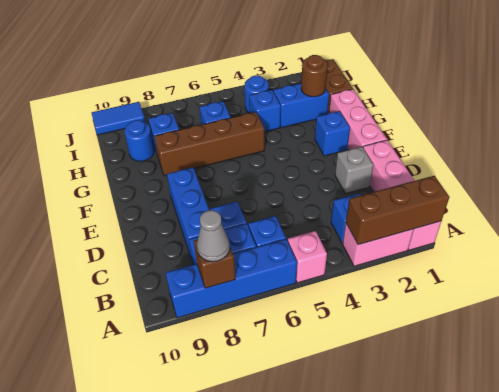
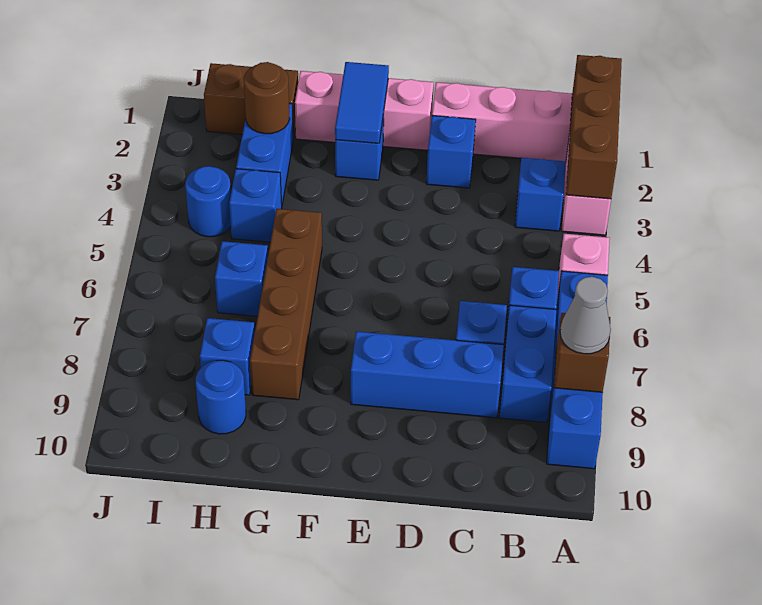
grey 1x1 brick [335,147,373,194] -> blue 1x1 brick [426,116,476,188]
blue 1x2 tile [92,102,145,135] -> blue 1x2 tile moved to [335,62,389,143]

